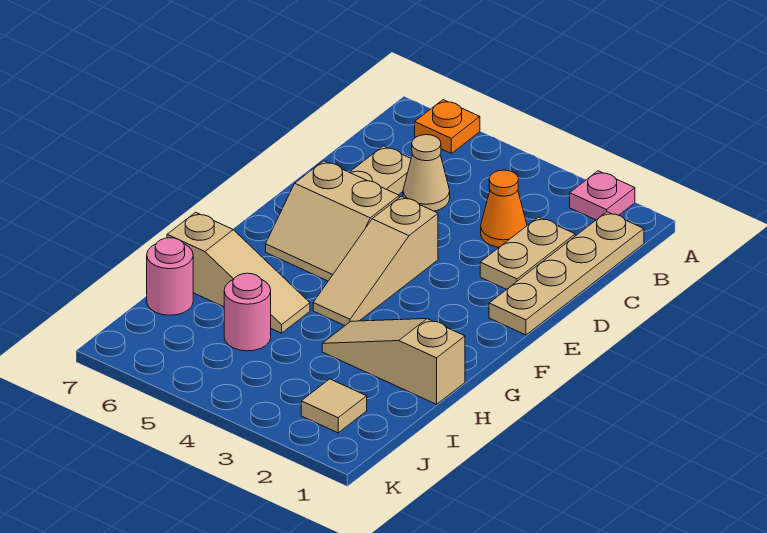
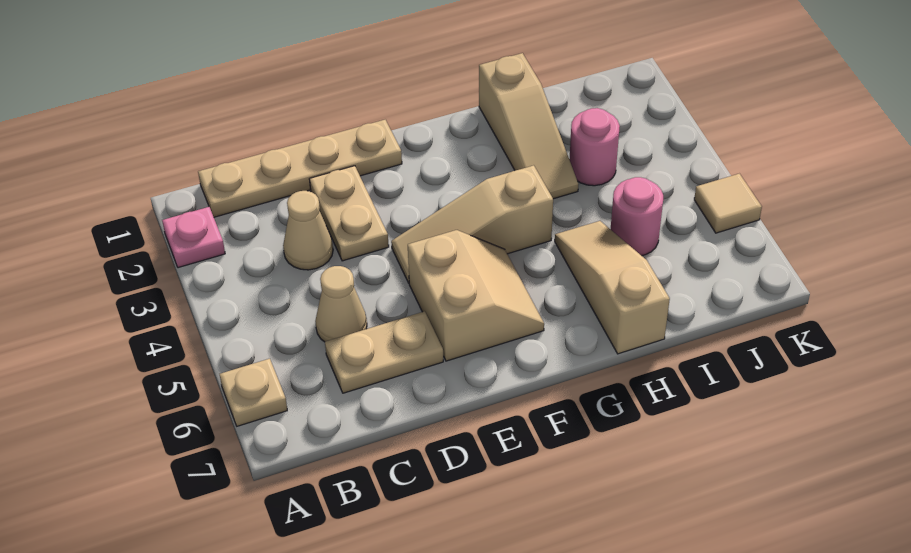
orange 1x1 plate [415,100,480,153] -> tan 1x1 plate [220,359,287,426]
tan 1x2 plate [480,217,575,289] -> tan 1x2 plate turned to [309,166,389,261]
orange 1x1 cone [481,170,527,247] -> tan 1x1 cone [283,191,333,270]
tan 1x3 slope [313,196,438,325] -> tan 1x3 slope turned to [391,165,553,283]
pink 1x1 round brick [147,238,193,315] -> pink 1x1 round brick moved to [569,108,620,186]
tan 1x1 tile [301,379,367,433] -> tan 1x1 tile moved to [694,174,762,233]

